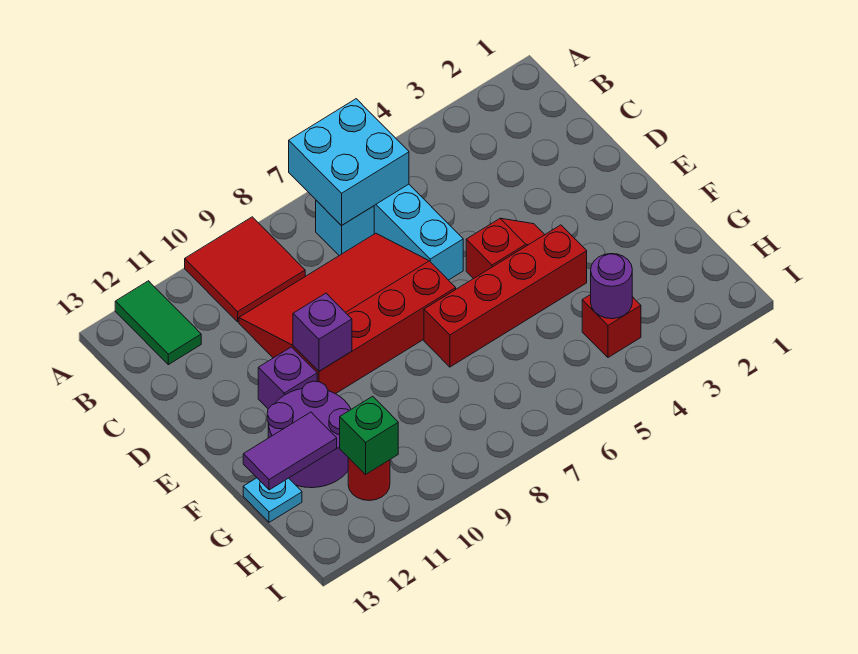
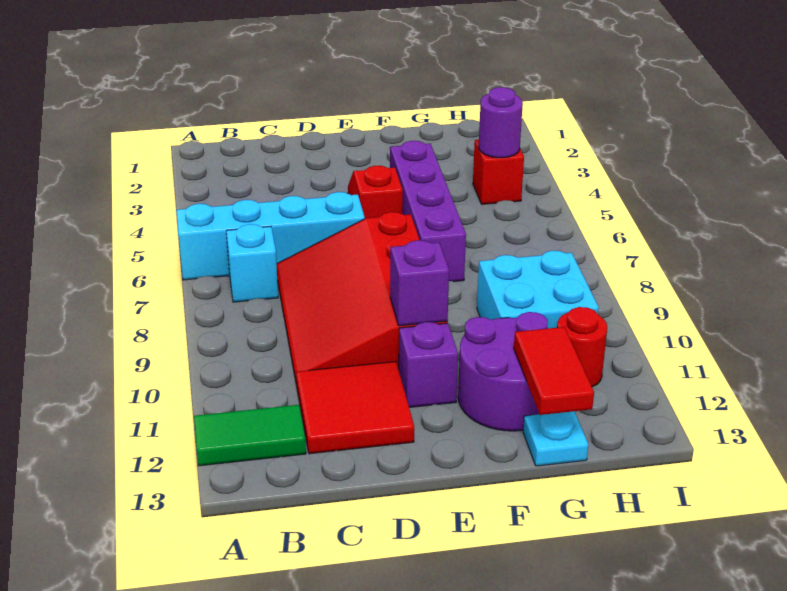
cyan 2x2 brick [289,99,409,226] -> cyan 2x2 brick moved to [477,251,599,328]
red 2x2 tile [185,217,305,322] -> red 2x2 tile moved to [296,362,414,454]
red 1x4 brick [424,225,587,367] -> purple 1x4 brick [390,141,466,282]
purple 1x2 tile [243,412,337,490] -> red 1x2 tile [514,327,594,415]
green 1x1 brick [340,396,398,474] -> none

